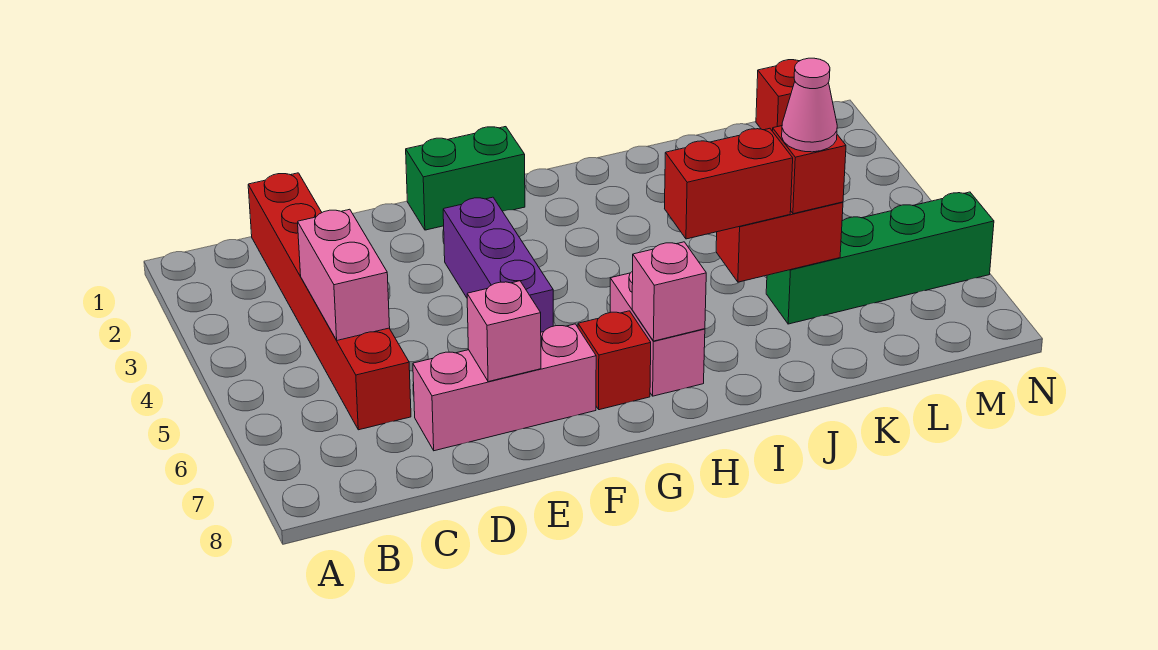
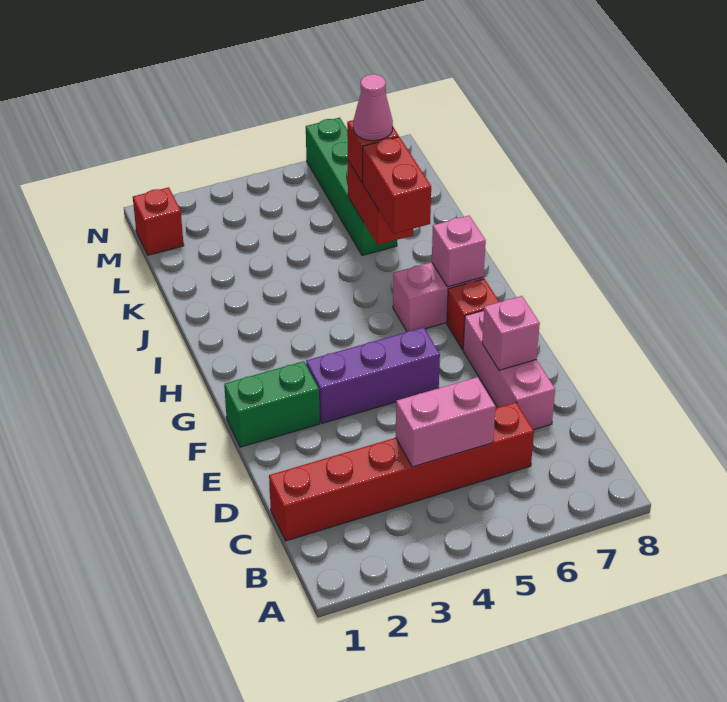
green 1x2 brick [406,127,525,230] -> green 1x2 brick turned to [224,361,320,447]

